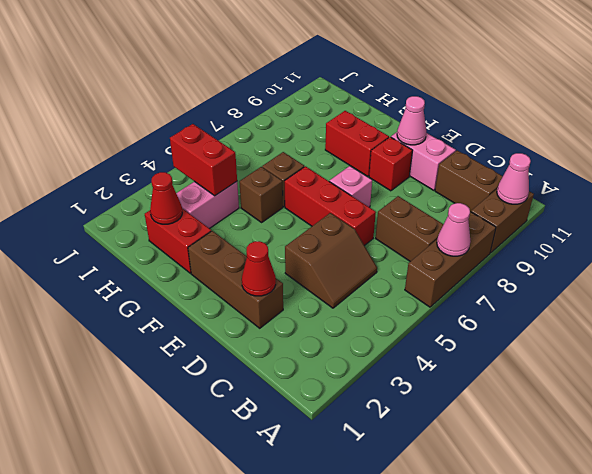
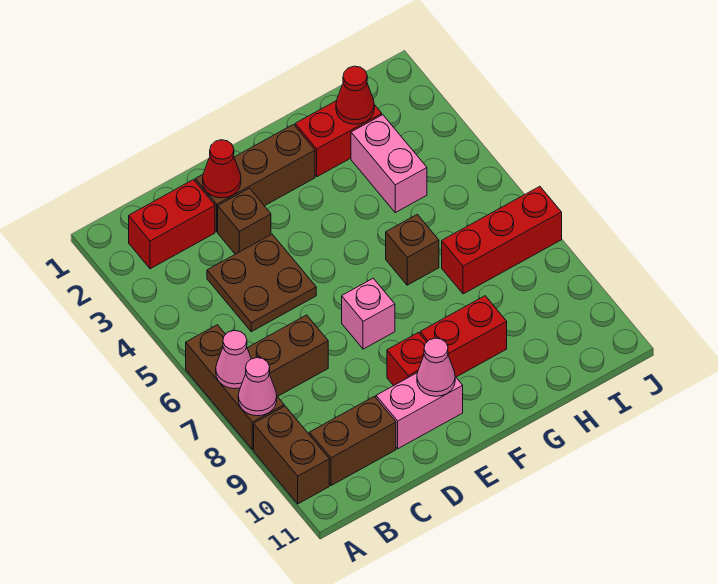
pink 1x1 cone [497,153,531,204] -> pink 1x1 cone moved to [238,358,277,416]
brown 2x2 slope [285,213,377,308] -> brown 2x2 plate [207,234,316,332]
red 1x3 brick [285,166,376,246] -> red 1x3 brick moved to [442,186,562,294]
brown 1x1 brick [239,167,283,222] -> brown 1x1 brick moved to [218,188,271,254]
red 1x2 brick [170,124,237,196] -> red 1x2 brick moved to [129,180,215,269]

